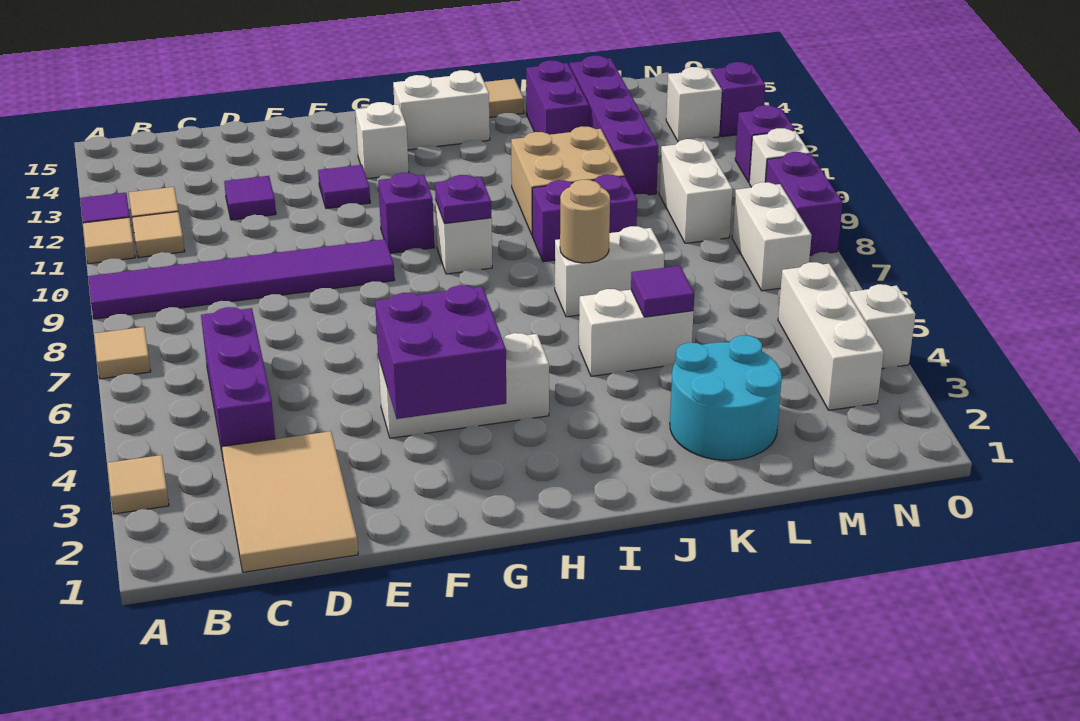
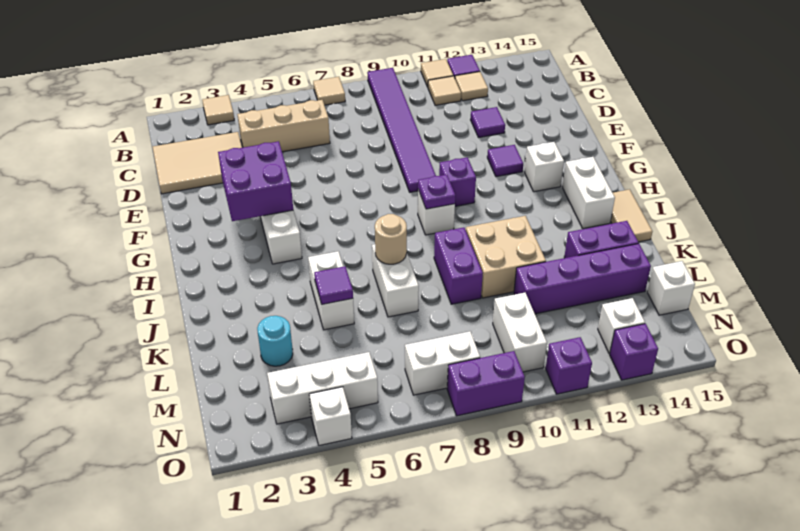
purple 1x3 brick [201,307,275,456] -> tan 1x3 brick [237,100,330,152]
cyan 2x2 round brick [670,336,782,460] -> cyan 1x1 round brick [257,316,293,366]
white 1x2 brick [659,139,732,243] -> white 1x2 brick turned to [493,293,547,372]
white 1x1 brick [749,128,810,187] -> white 1x1 brick moved to [647,261,695,315]

